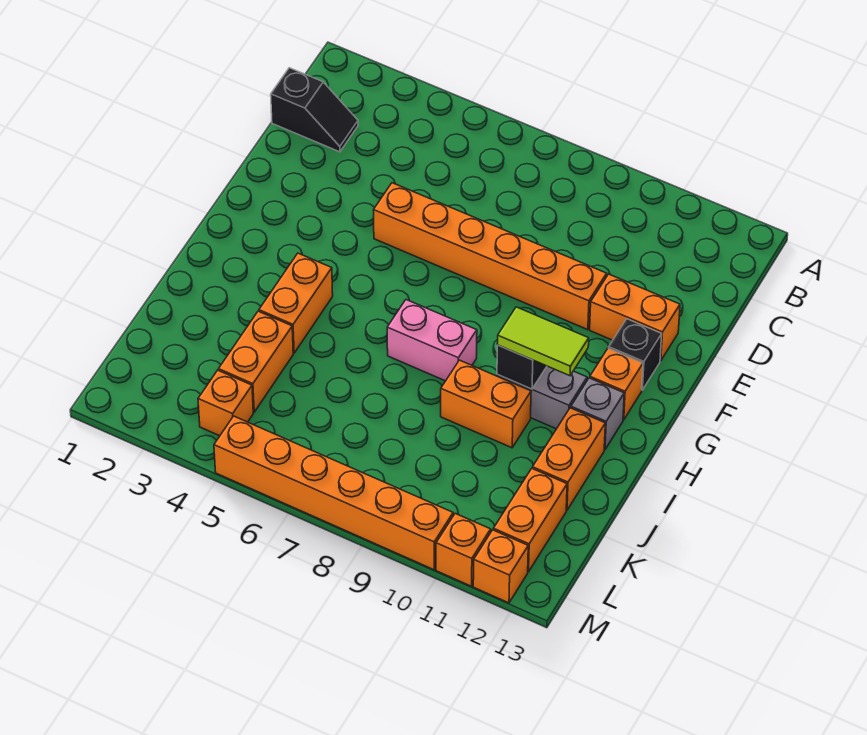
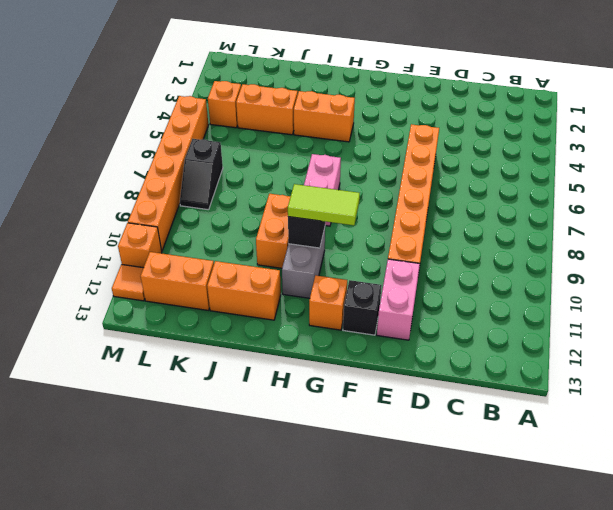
black 1x2 slope [271,68,358,152] -> black 1x2 slope moved to [180,139,223,210]
orange 1x2 brick [590,274,680,361] -> pink 1x2 brick [377,259,420,340]
lime 1x2 tile [497,307,589,376] -> lime 1x2 tile turned to [288,184,360,225]
grey 1x1 brick [571,378,624,450] -> none
orange 1x1 brick [473,530,528,603] -> orange 1x1 tile [112,264,145,301]

